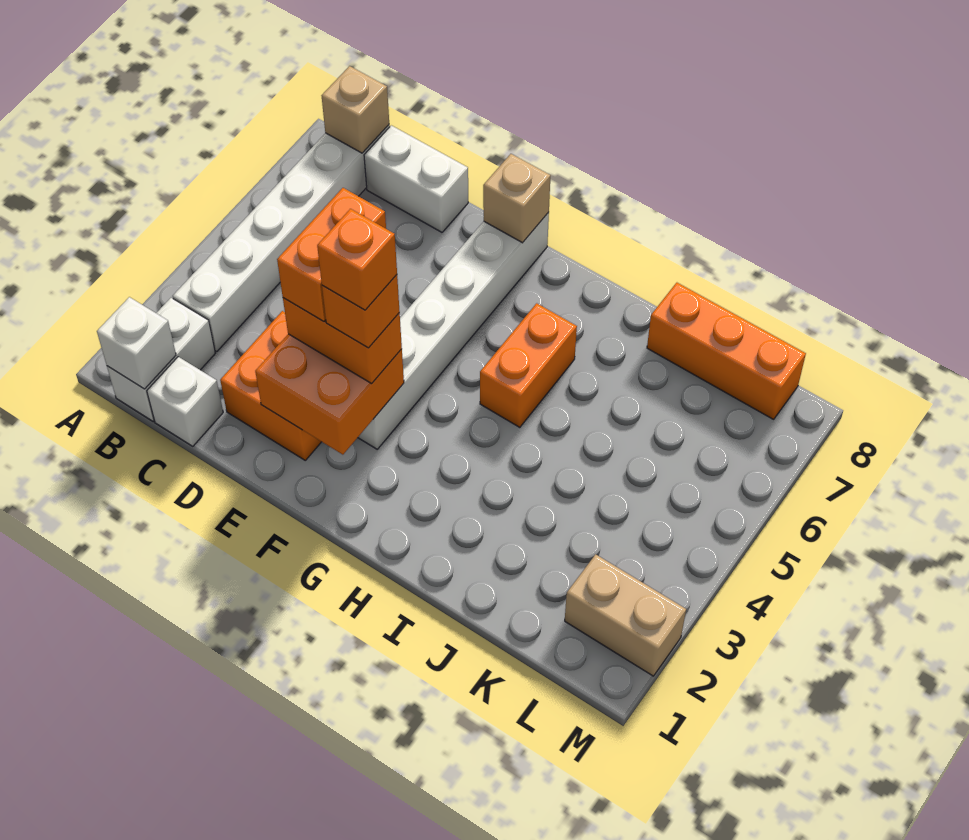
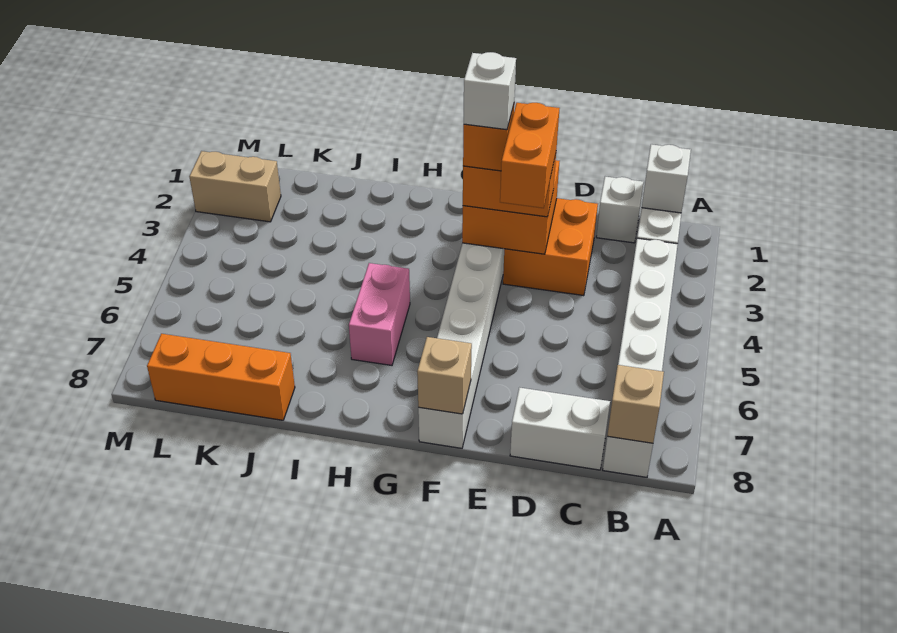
orange 1x1 brick [317,209,397,310] -> white 1x1 brick [464,52,516,130]
orange 1x2 brick [480,303,577,427] -> pink 1x2 brick [349,263,410,365]

